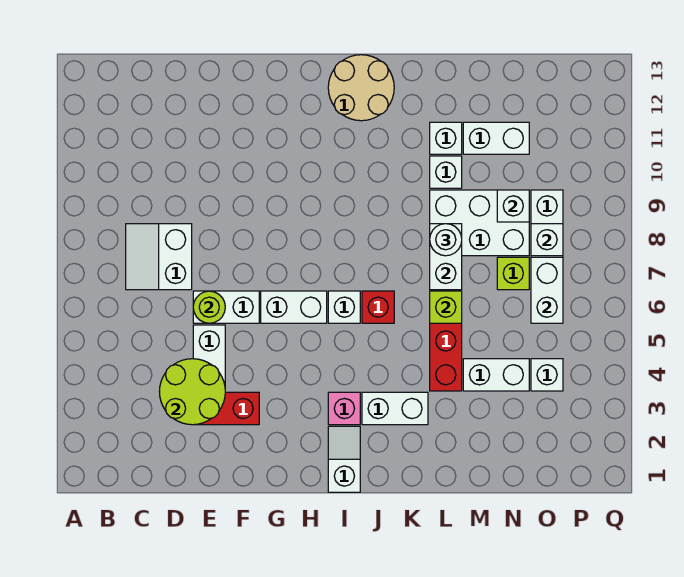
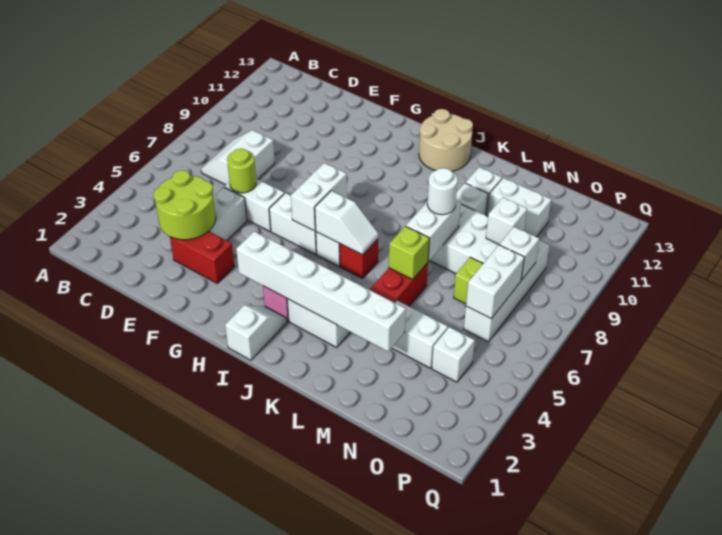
none -> white 1x6 brick [236,231,406,351]
none -> white 1x2 brick [291,163,347,231]
none -> white 1x2 slope [315,191,378,255]

